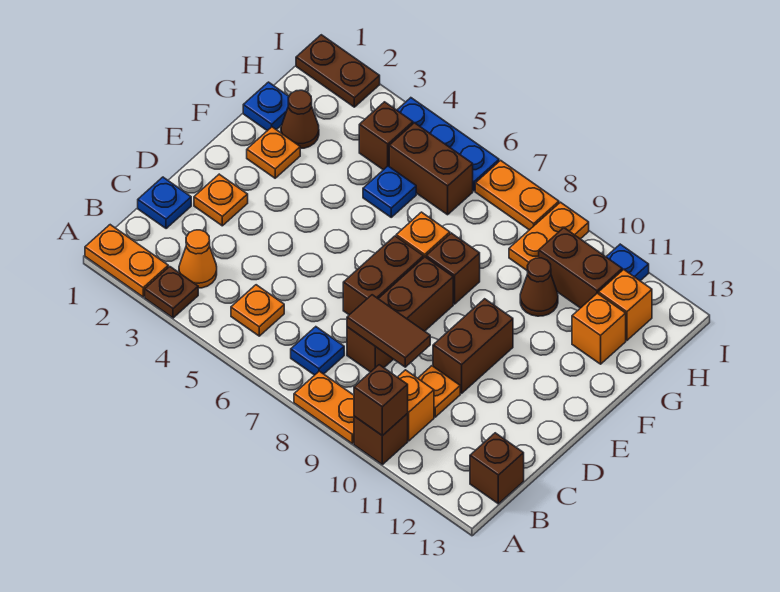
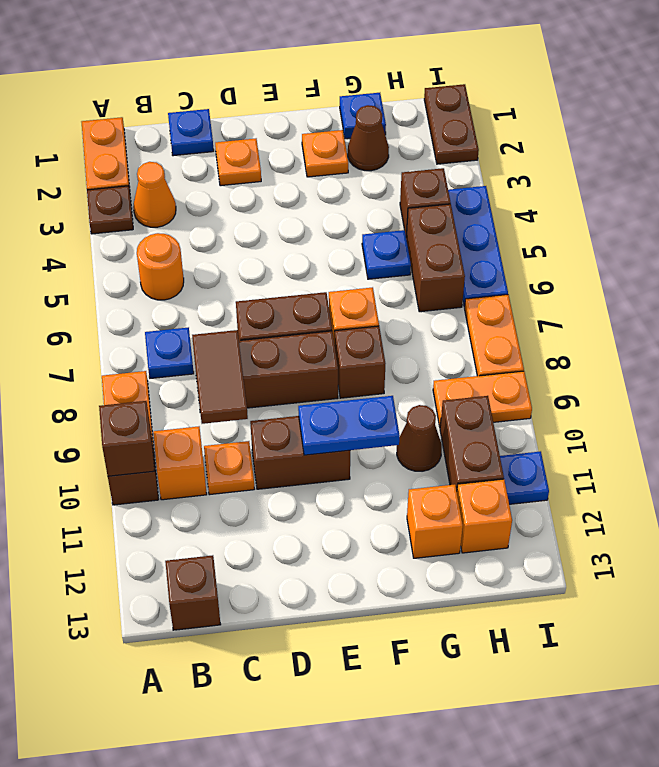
orange 1x1 plate [231,285,284,336] -> orange 1x1 round brick [137,233,184,300]
none -> blue 1x2 plate [298,396,400,455]

